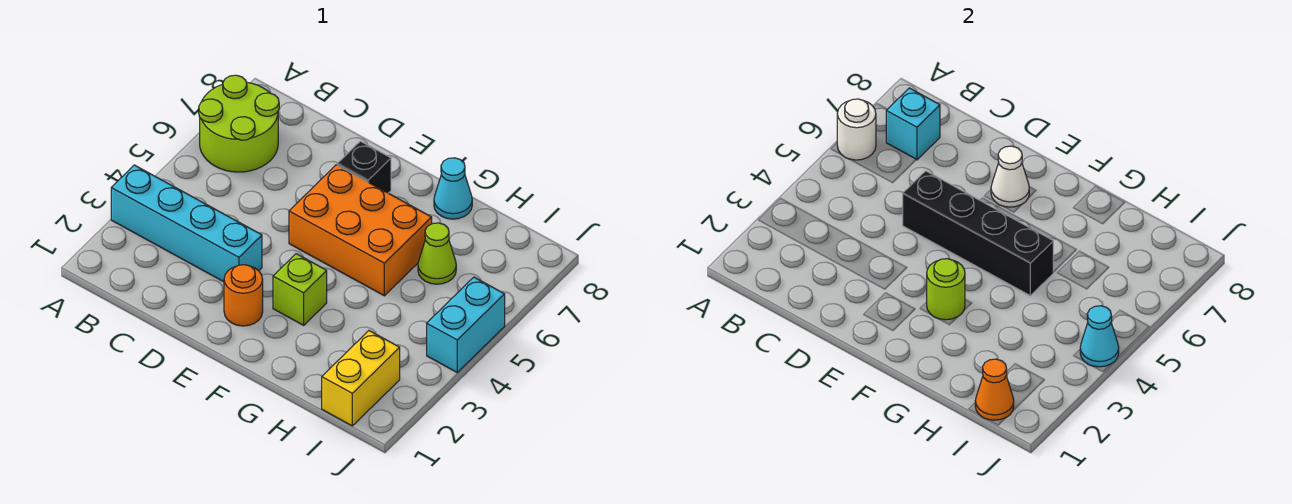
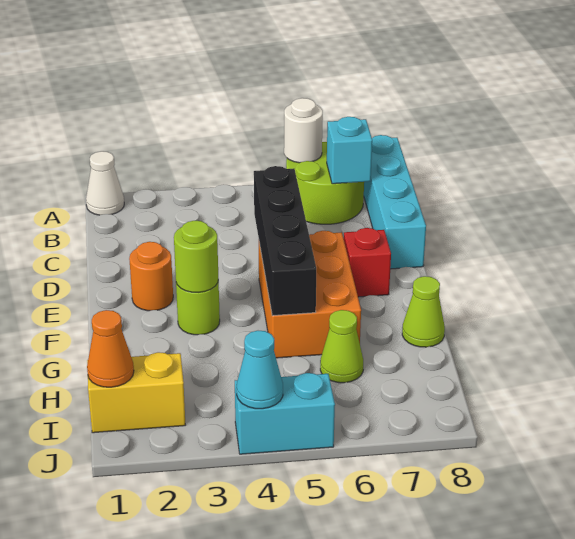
cyan 1x4 brick [111,165,262,282] -> cyan 1x4 brick moved to [364,135,426,269]
black 1x1 brick [337,141,391,193] -> red 1x1 brick [344,228,391,297]
white 1x1 cone [991,146,1029,207] -> white 1x1 cone moved to [86,151,124,215]
lime 1x1 brick [273,254,327,325] -> lime 1x1 round brick [176,279,220,335]
cyan 1x1 cone [434,158,472,219] -> lime 1x1 cone [402,276,445,347]

